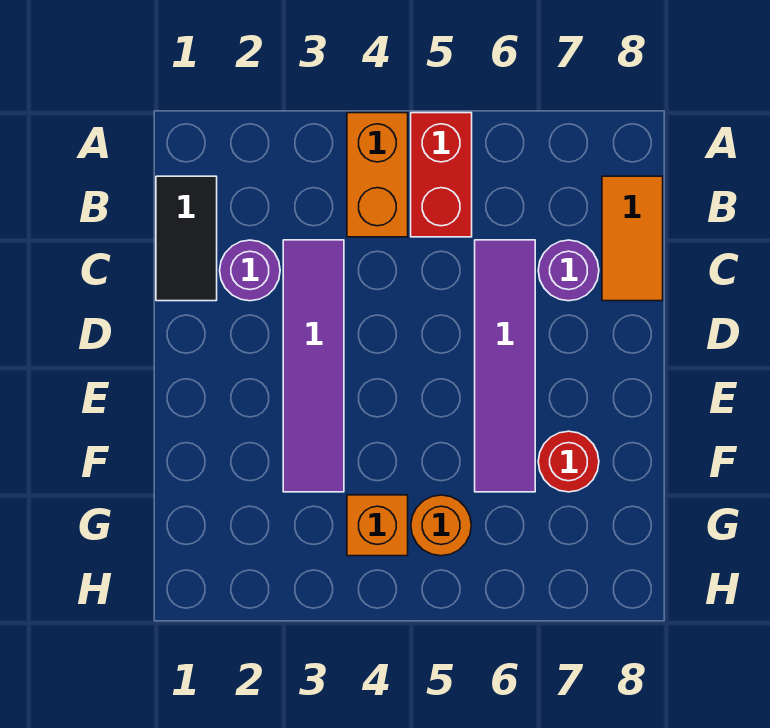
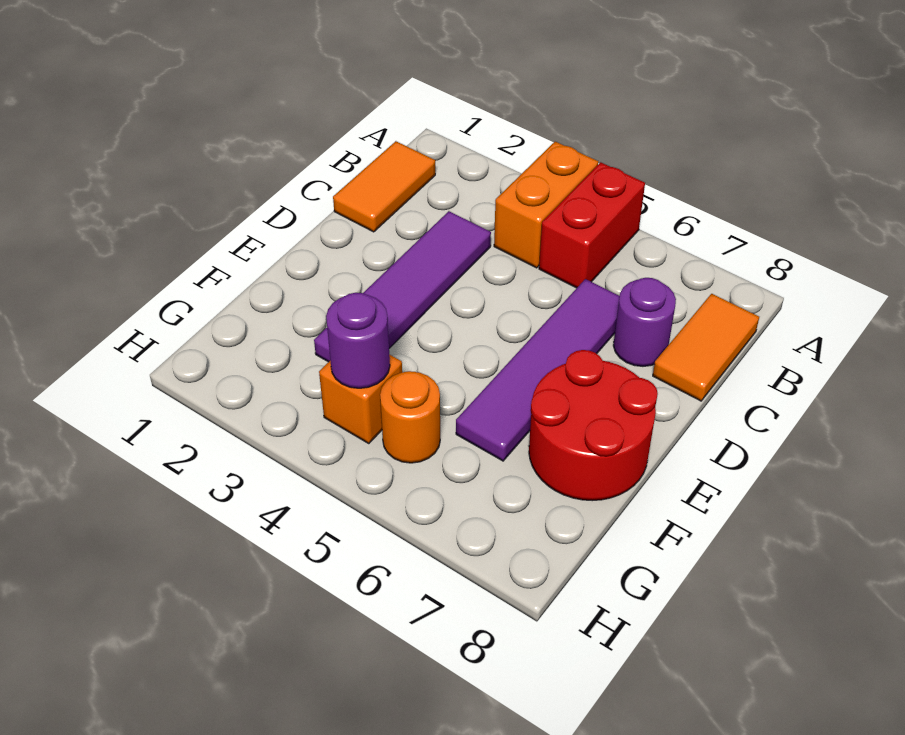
black 1x2 tile [156,176,217,301] -> orange 1x2 tile [333,141,435,232]
purple 1x1 round brick [220,240,280,301] -> purple 1x1 round brick moved to [326,293,390,388]
red 1x1 round brick [538,431,599,492] -> red 2x2 round brick [529,350,658,501]

